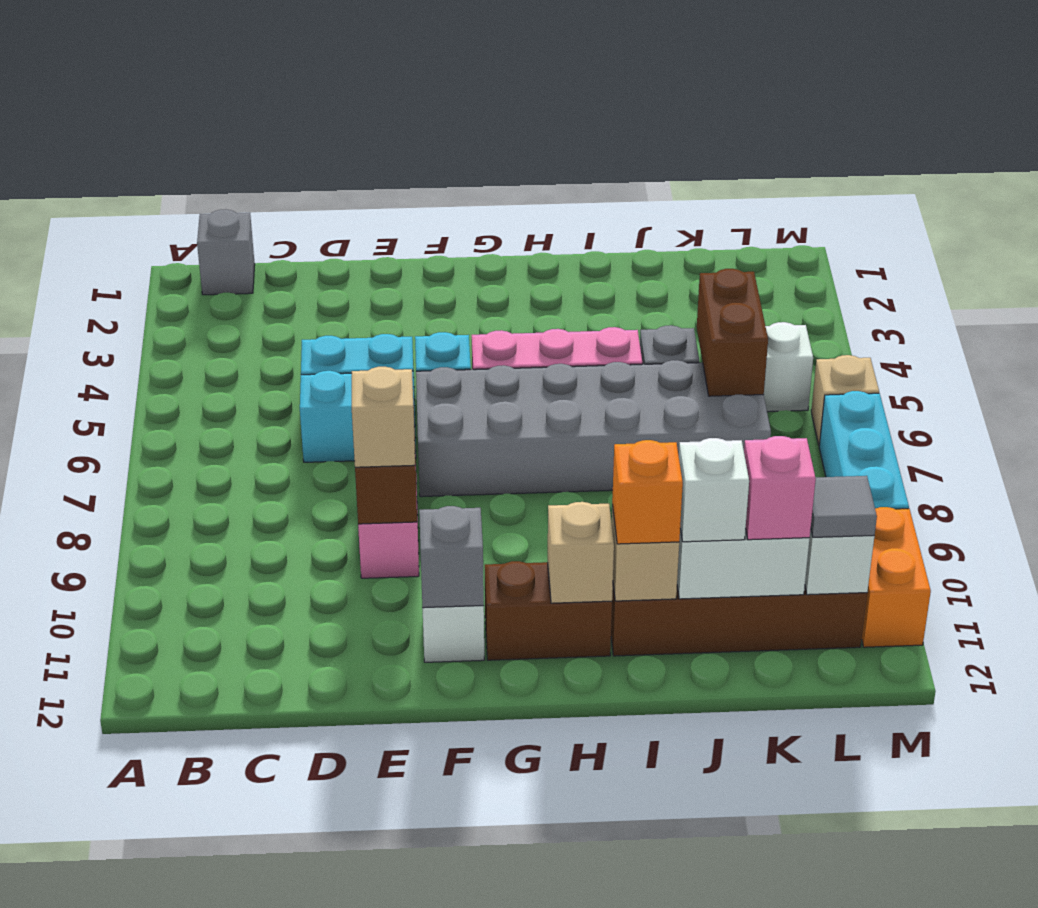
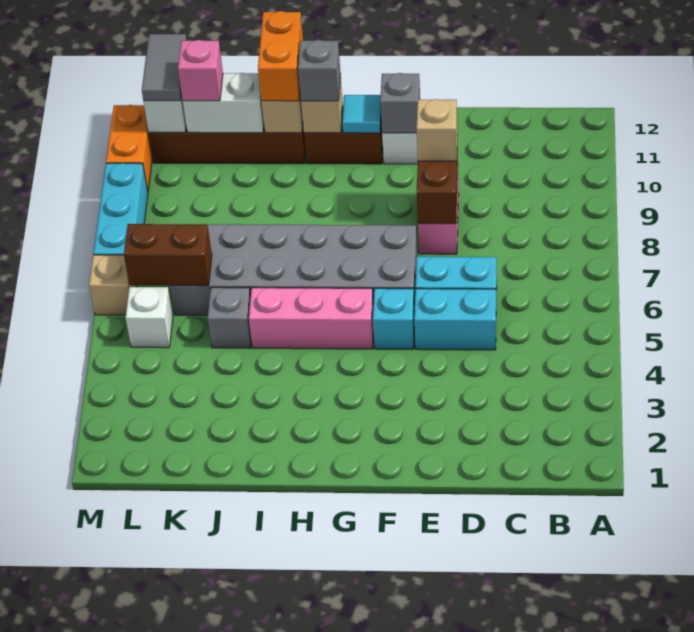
grey 1x1 brick [197,209,255,295] -> grey 1x1 brick moved to [298,40,341,101]
none -> cyan 1x1 tile [342,95,381,133]
orange 1x1 brick [612,440,683,544] -> orange 1x2 brick [258,11,303,101]
white 1x1 brick [679,438,749,542] -> none
brown 1x2 brick [697,269,768,396] -> brown 1x2 brick turned to [124,224,212,286]
grey 1x1 tile [811,476,877,537] -> grey 1x2 tile [142,34,187,101]

